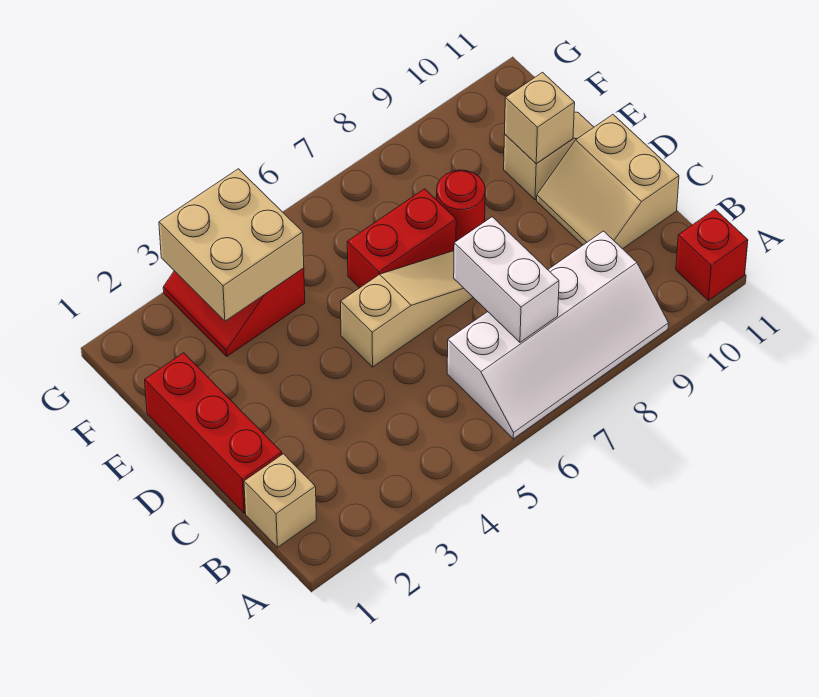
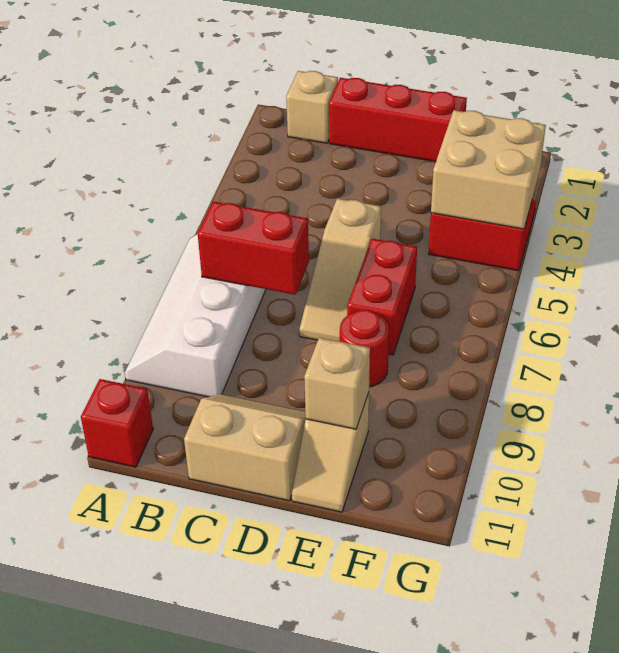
white 1x2 brick [454,217,559,342] -> red 1x2 brick [198,202,309,295]

